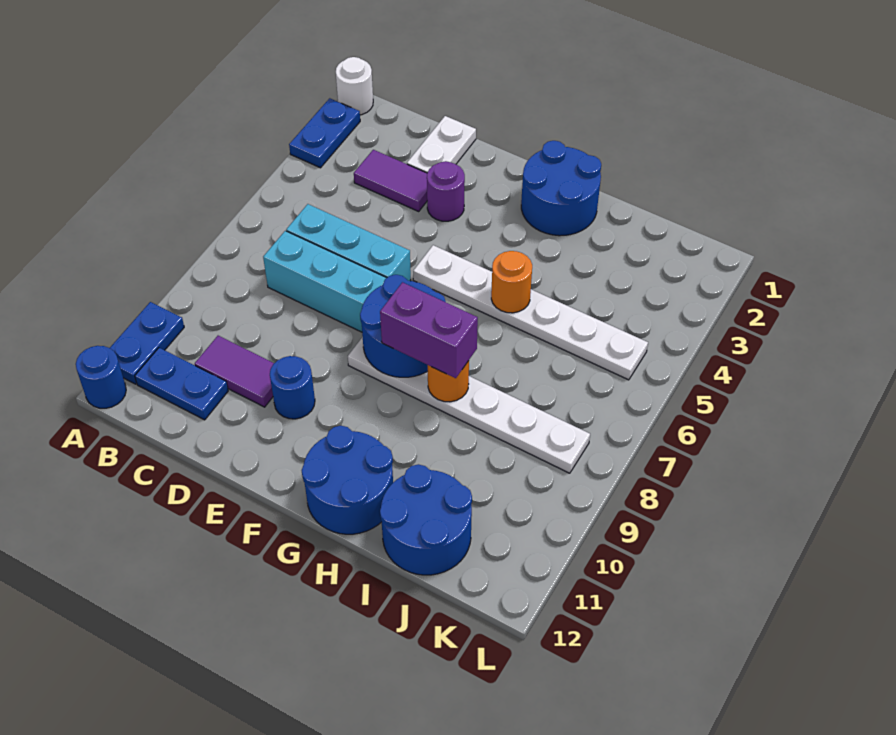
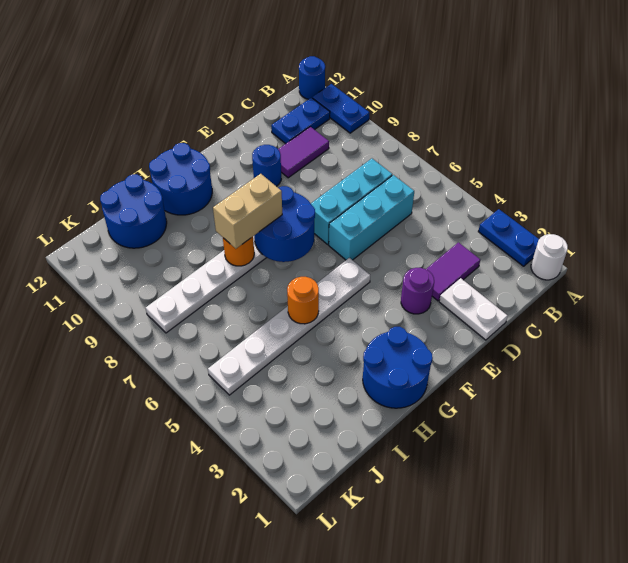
purple 1x2 brick [380,282,478,378] -> tan 1x2 brick [213,174,282,249]

